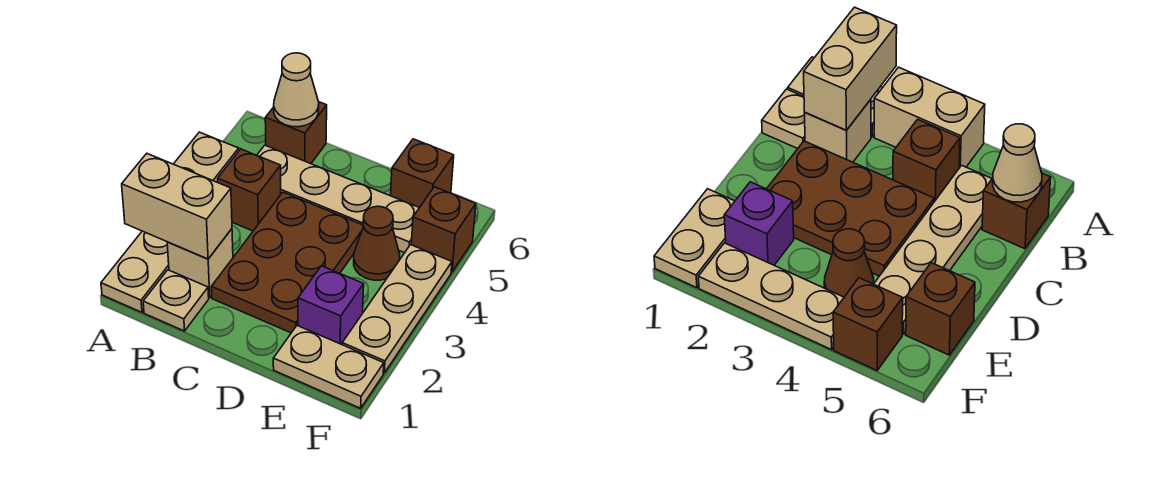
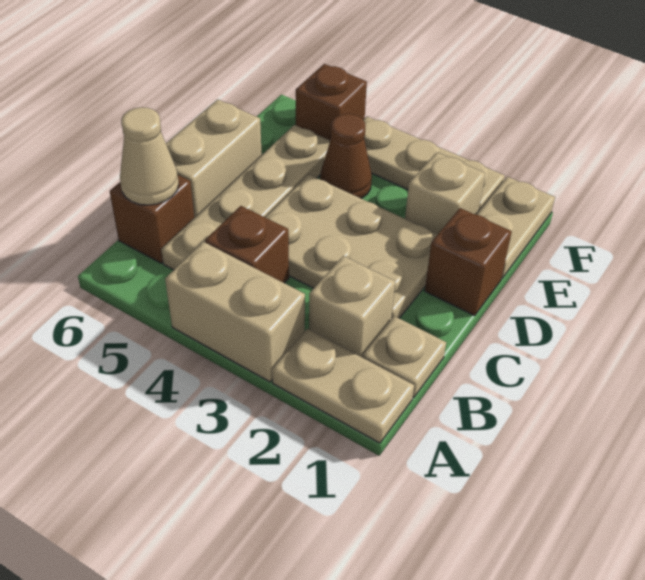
tan 1x2 brick [122,154,232,259] -> tan 1x2 brick moved to [166,99,262,218]
brown 2x3 plate [211,192,364,333] -> tan 2x3 plate [265,174,438,319]
purple 1x1 brick [298,266,364,344] -> tan 1x1 brick [405,152,485,234]
brown 1x1 brick [391,139,454,208] -> brown 1x1 brick moved to [425,208,512,316]

